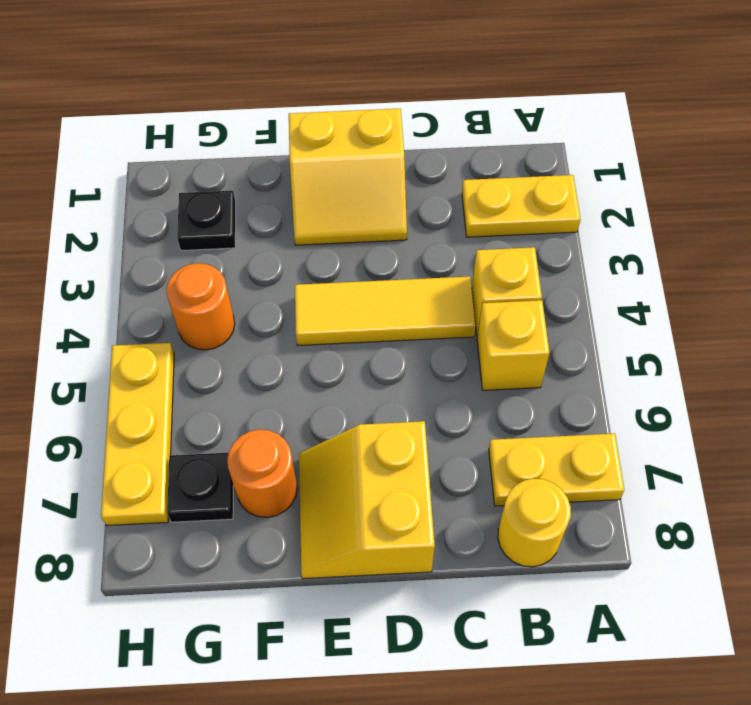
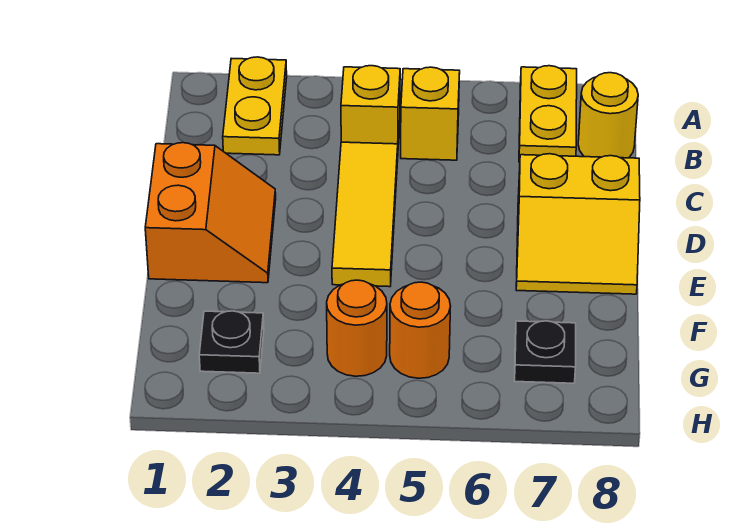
yellow 2x2 slope [289,109,407,245] -> orange 2x2 slope [145,143,276,283]
orange 1x1 round brick [227,429,297,517] -> orange 1x1 round brick moved to [390,282,451,378]
yellow 1x3 plate [101,343,174,526] -> none

